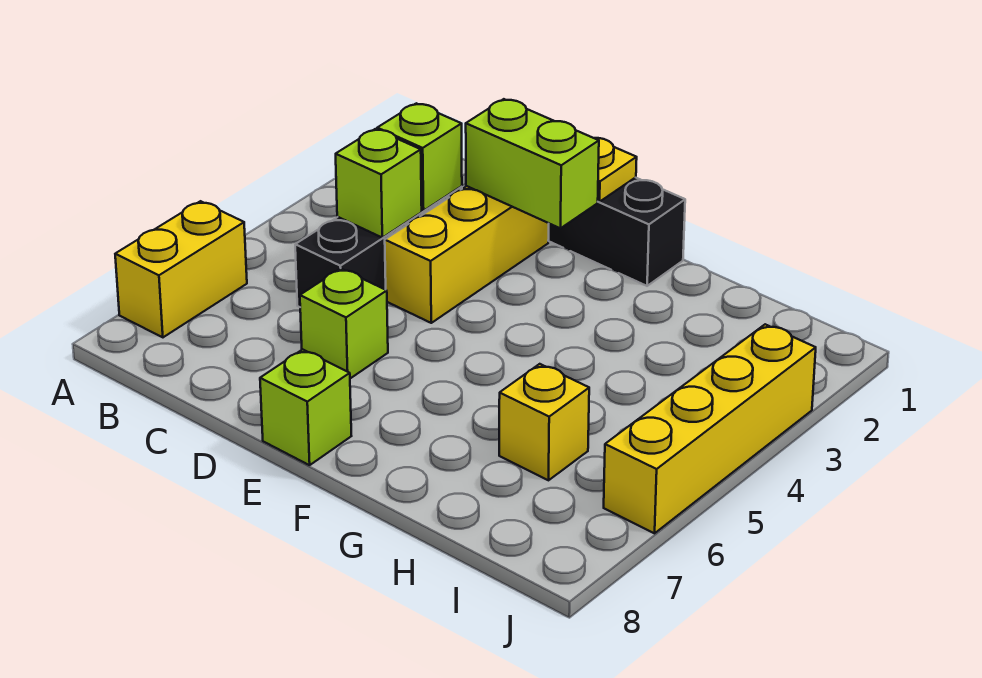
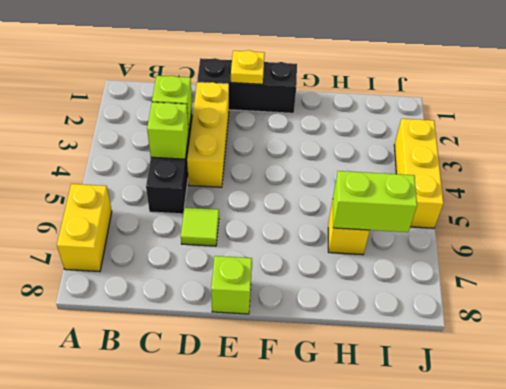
lime 1x2 brick [466,99,599,228] -> lime 1x2 brick moved to [333,171,417,232]
lime 1x1 brick [300,268,388,378] -> lime 1x1 tile [181,207,219,246]
yellow 1x4 brick [604,324,816,533] -> yellow 1x3 brick [394,119,443,228]

